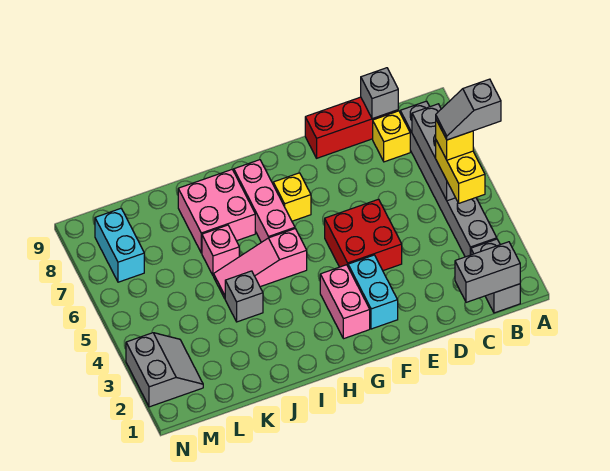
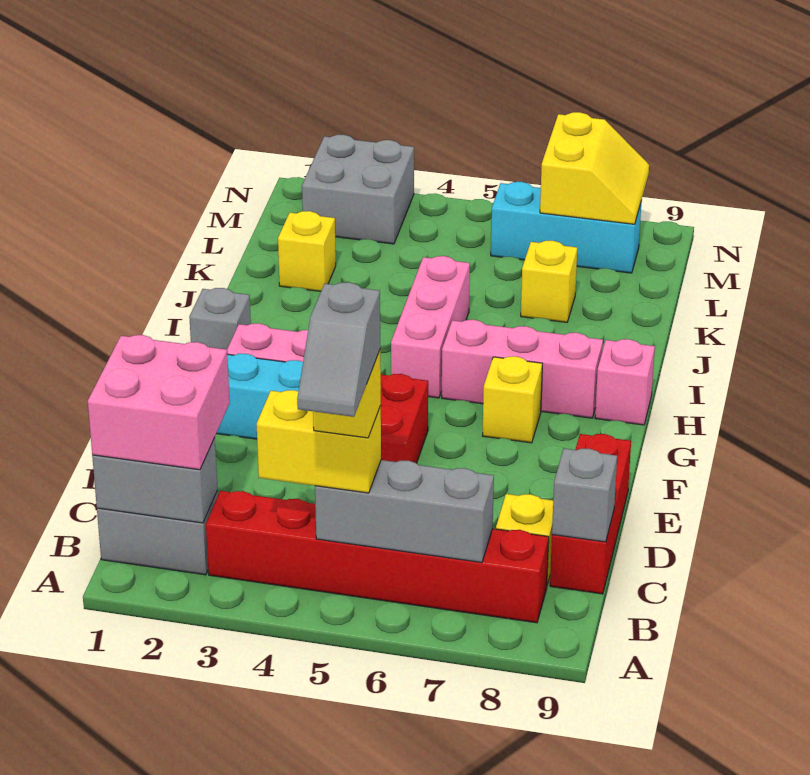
grey 1x2 slope [436,79,501,140] -> grey 1x2 slope turned to [297,282,380,417]
grey 1x2 brick [455,242,520,302] -> grey 1x2 brick turned to [92,438,217,523]
grey 1x6 brick [400,101,497,257] -> red 1x6 brick [206,491,549,623]
pink 1x3 slope [214,229,307,298] -> pink 1x3 brick [391,256,470,398]
pink 2x2 brick [178,170,255,253] -> pink 2x2 brick moved to [88,335,230,470]
grey 1x1 brick [225,271,263,322] -> grey 1x1 brick moved to [189,288,251,349]
pink 1x1 brick [202,225,239,276] -> pink 1x1 brick moved to [595,339,655,425]
none -> yellow 1x1 brick [278,211,336,291]
none -> yellow 1x1 brick [521,241,577,322]
grey 2x2 slope [126,333,203,407] -> grey 2x2 brick [302,135,414,244]
cyan 1x2 brick [95,209,144,282] -> cyan 1x3 brick [491,182,642,273]
none -> yellow 2x2 slope [540,112,649,224]

